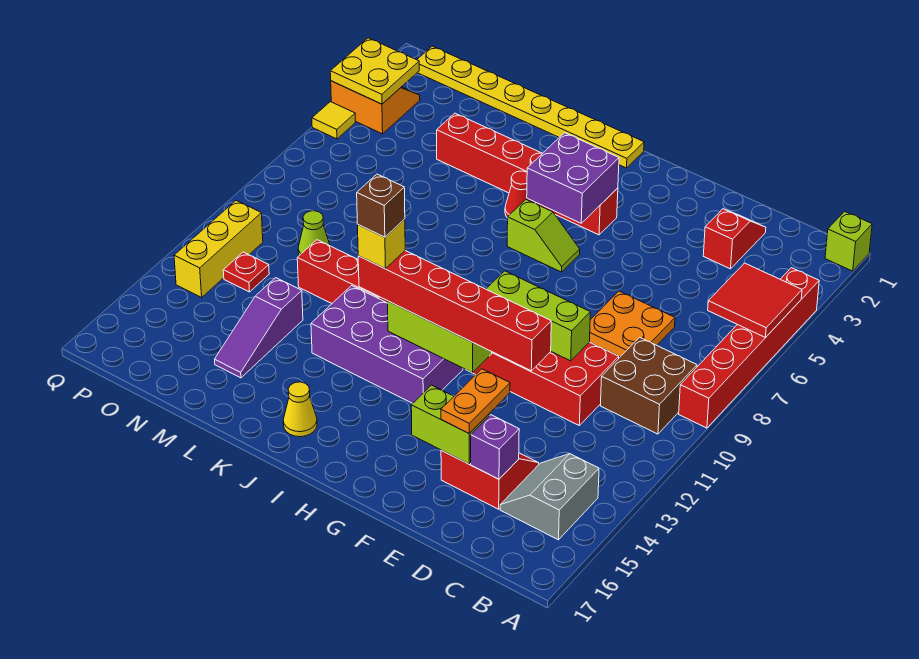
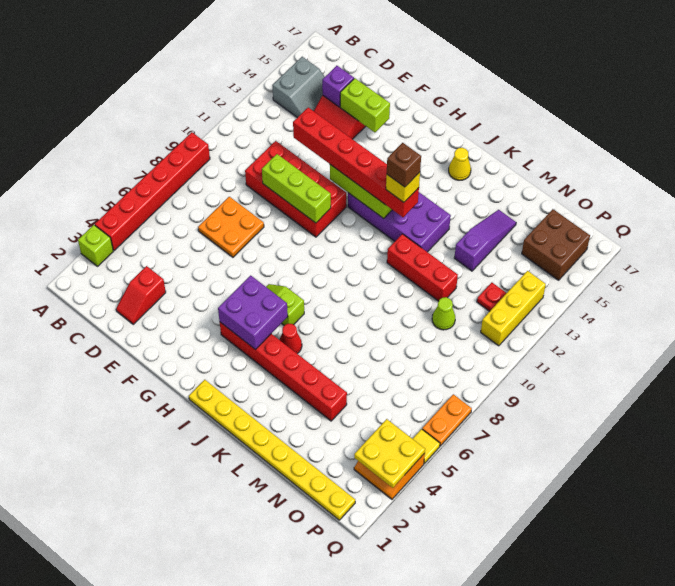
lime 1x1 brick [825,211,872,271] -> lime 1x1 brick moved to [78,225,113,266]
red 2x2 tile [708,263,802,337] -> none
brown 2x2 brick [600,337,697,434] -> brown 2x2 brick moved to [522,209,590,280]
orange 1x2 plate [441,369,510,433] -> orange 1x2 plate moved to [422,394,472,446]

